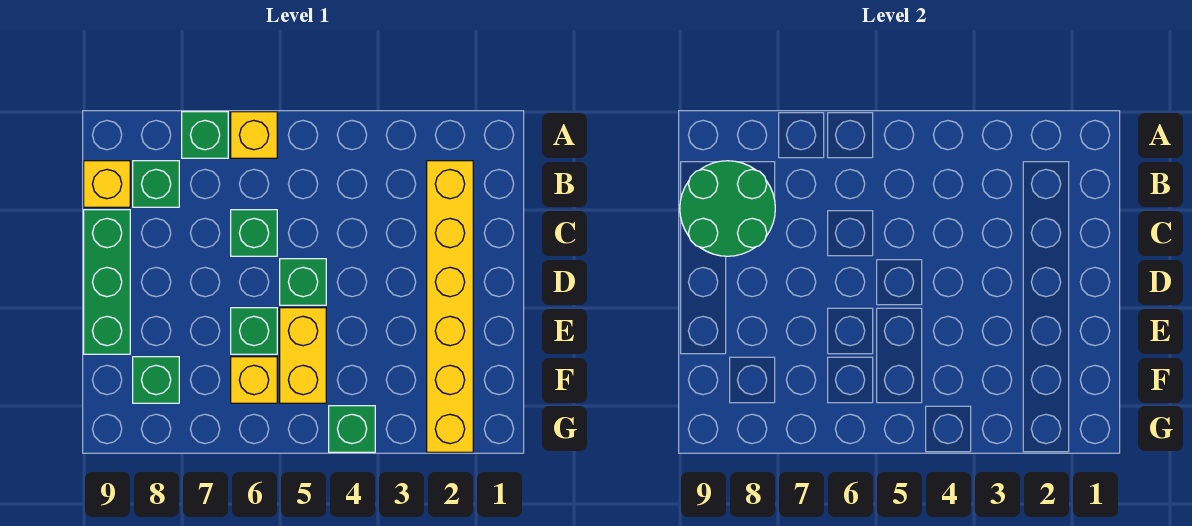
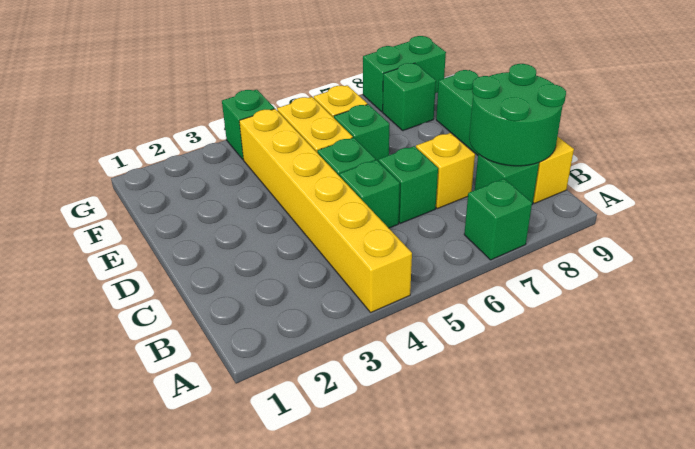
yellow 1x1 brick [231,112,277,158] -> yellow 1x1 brick moved to [416,133,475,209]
yellow 1x6 brick [427,161,473,452] -> yellow 1x6 brick moved to [239,109,412,312]
none -> green 1x1 brick [339,160,400,228]
none -> green 1x2 brick [363,36,446,112]

